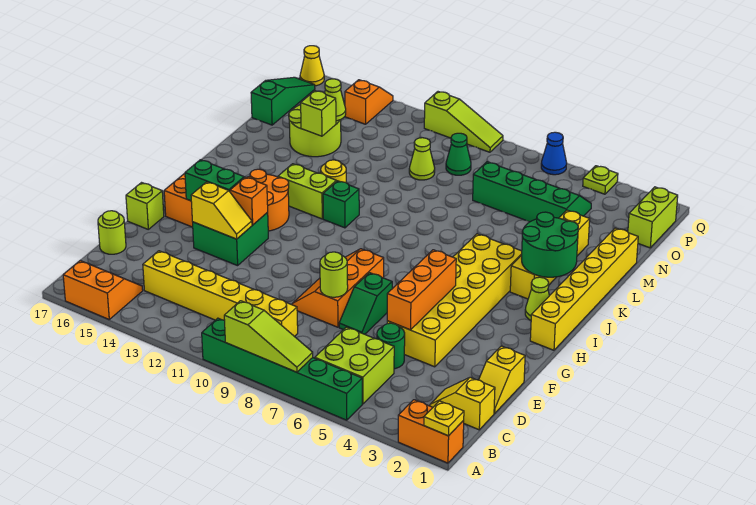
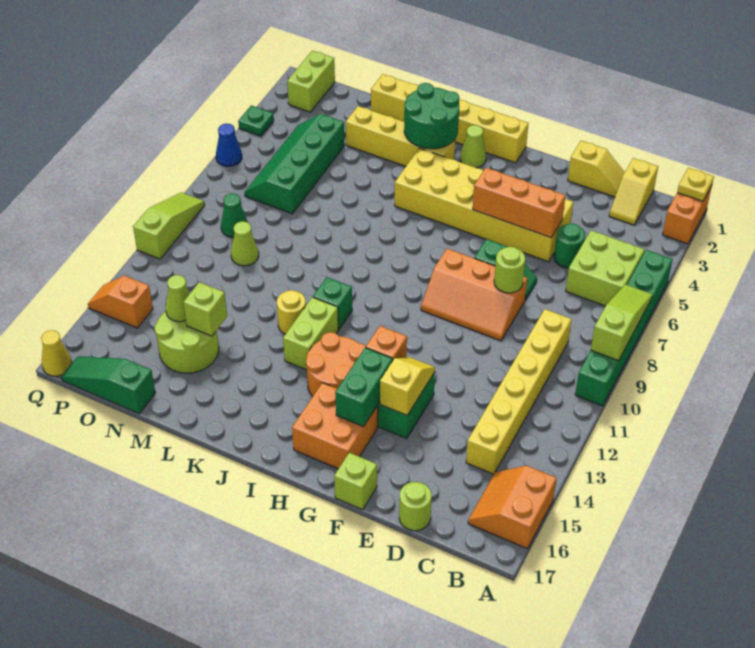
lime 1x2 brick [628,187,678,248] -> lime 1x2 brick turned to [287,51,335,112]
lime 1x1 plate [583,166,618,194] -> green 1x1 plate [238,105,274,136]

